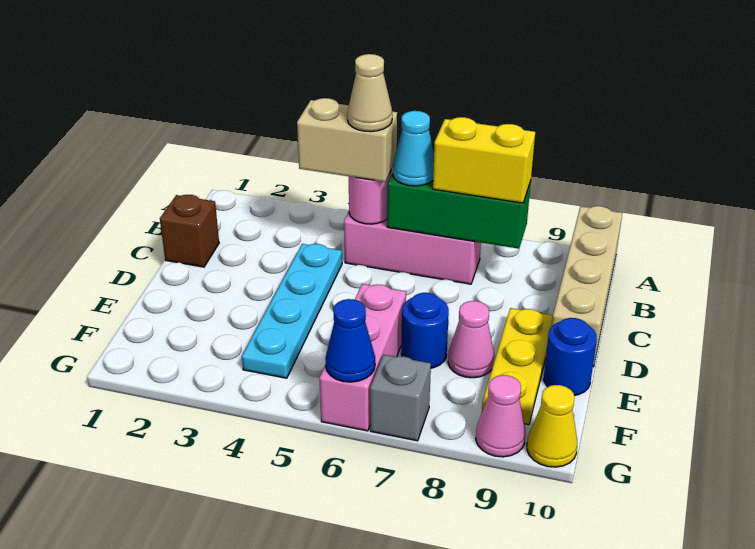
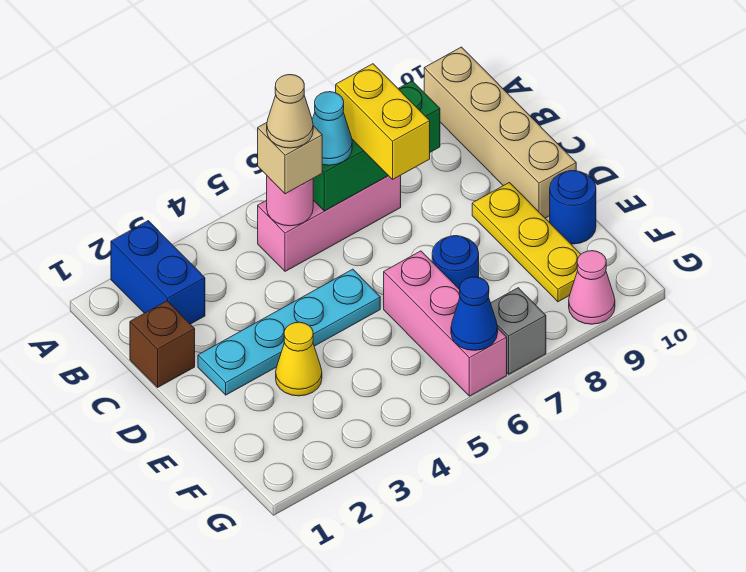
none -> blue 1x2 brick [111,221,205,324]
tan 1x2 brick [297,98,397,182] -> tan 1x1 brick [258,123,322,194]
yellow 1x2 brick [433,117,535,203] -> yellow 1x2 brick turned to [336,64,430,179]
cyan 1x4 plate [242,244,342,378] -> cyan 1x4 plate turned to [198,269,380,395]
pink 1x1 cone [448,301,494,378] -> none
yellow 1x1 cone [527,385,577,467] -> yellow 1x1 cone moved to [276,322,322,396]

